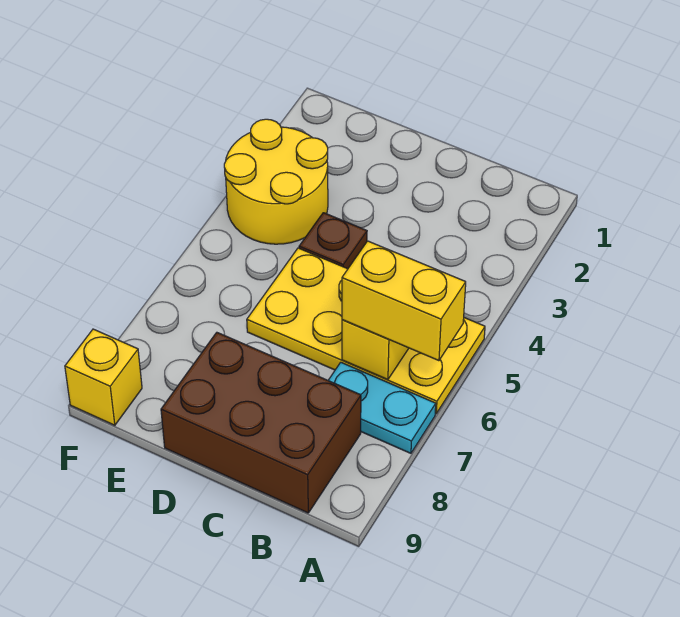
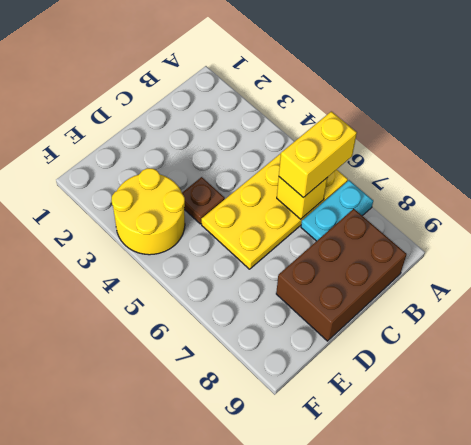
yellow 1x1 brick [65,329,142,425] -> none

